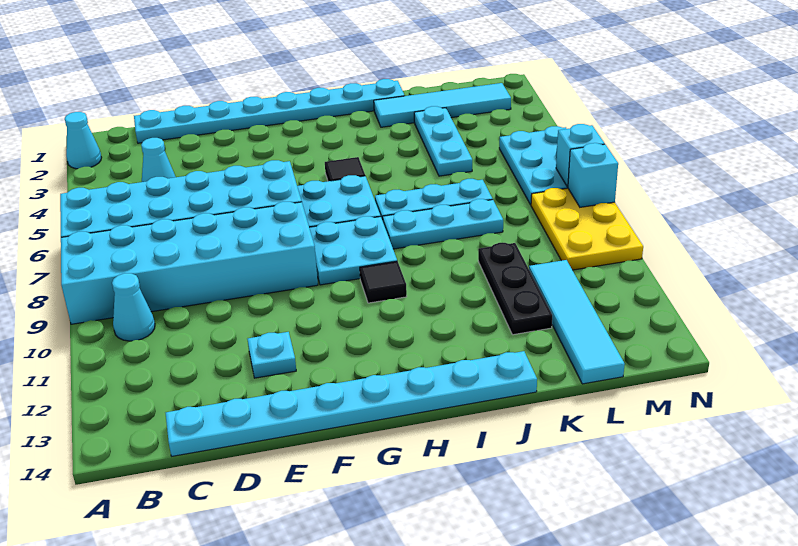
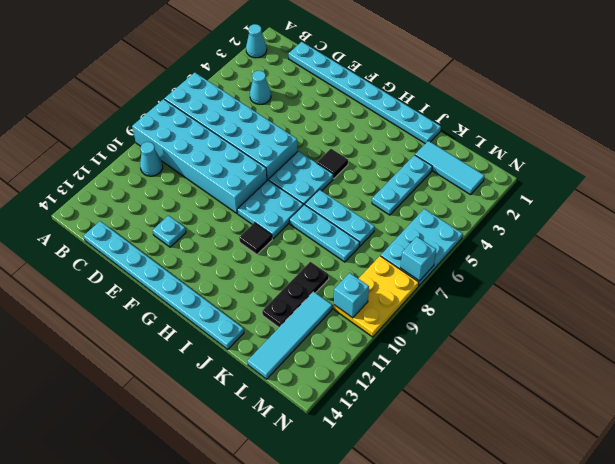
cyan 1x4 tile [374,83,511,127] -> cyan 1x3 tile [415,141,485,195]
cyan 1x1 brick [568,143,618,207] -> cyan 1x1 brick moved to [334,273,369,318]

